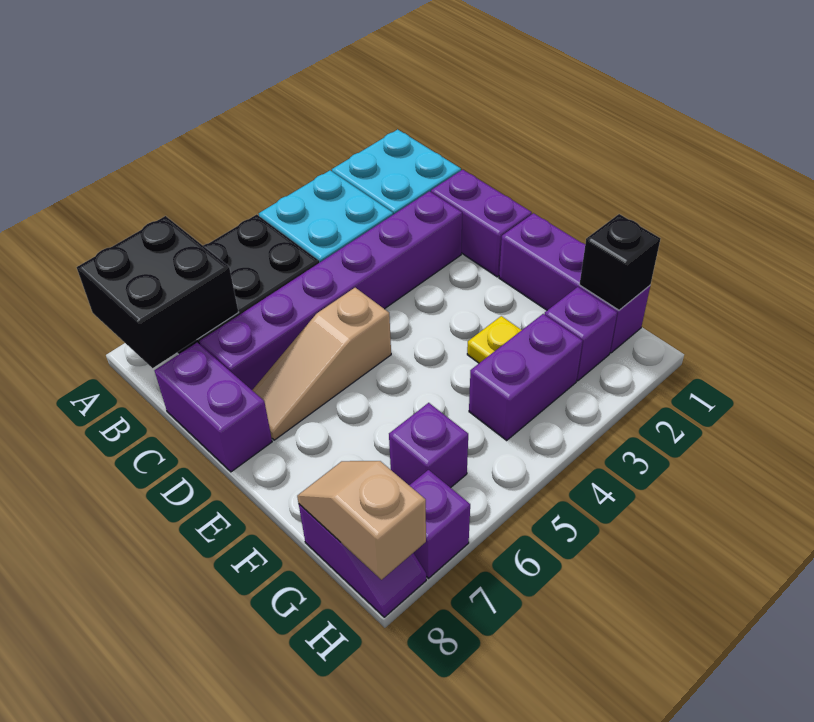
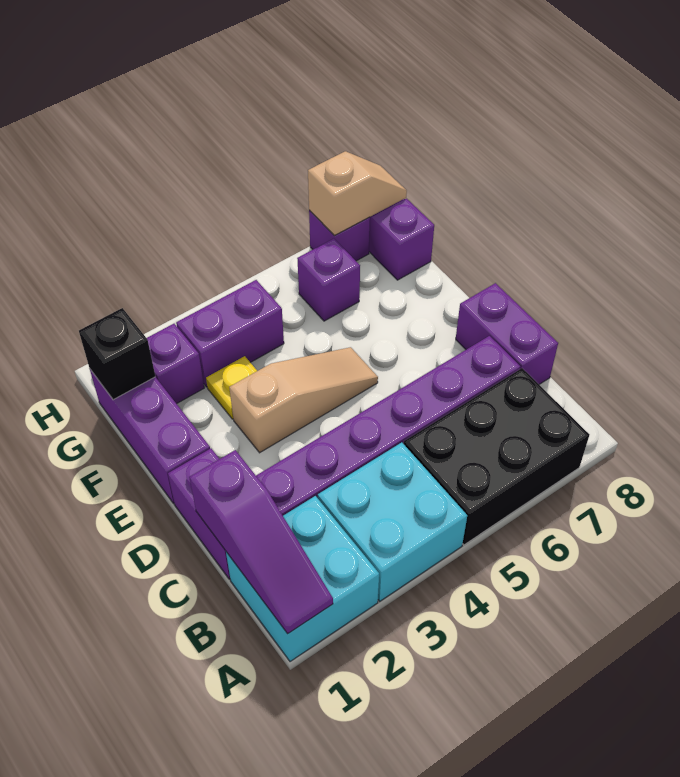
none -> purple 1x3 slope [189,450,333,634]
black 2x2 brick [77,216,239,368] -> none
tan 1x3 slope [252,288,391,440] -> tan 1x3 slope moved to [229,347,378,453]
tan 1x2 slope [297,461,426,580] -> tan 1x2 slope turned to [308,151,407,236]

